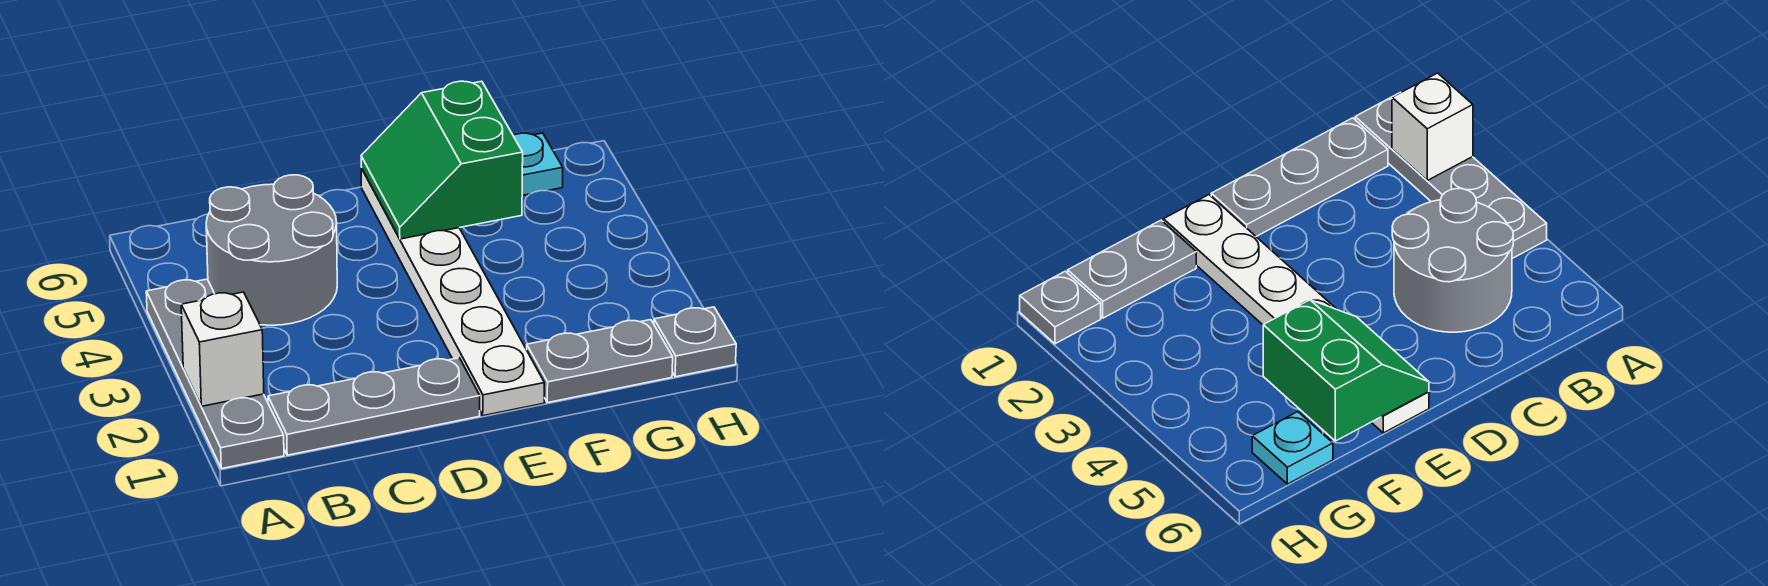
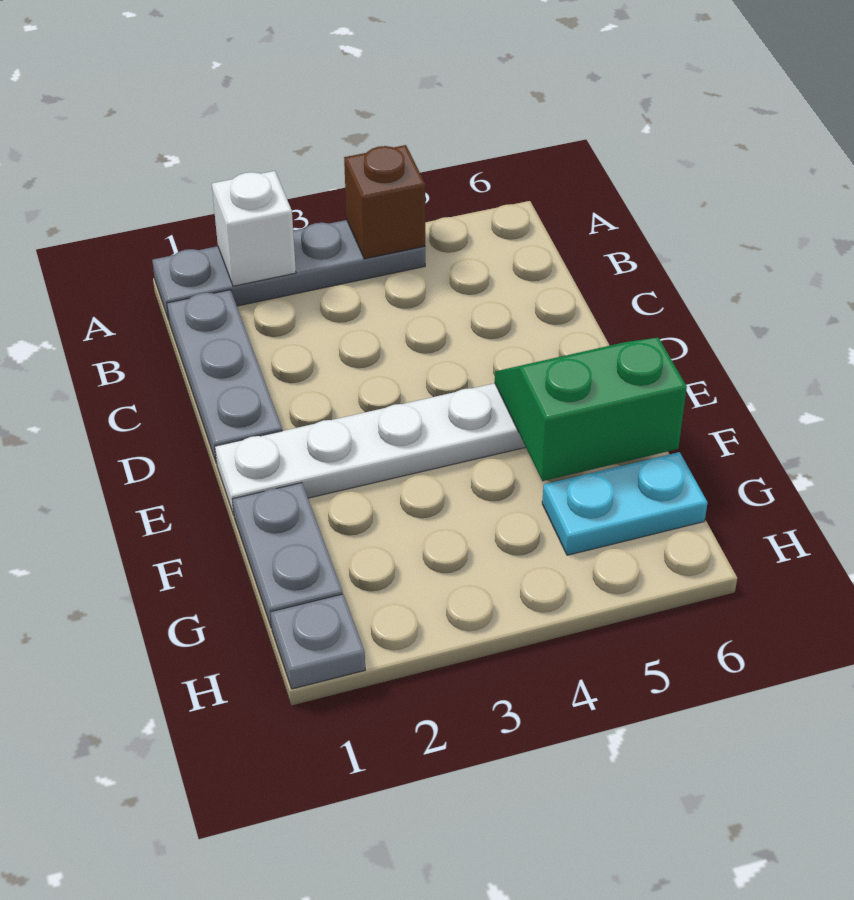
none -> brown 1x1 brick [344,145,425,259]
grey 2x2 round brick [206,175,337,325] -> none
cyan 1x1 plate [513,133,563,195] -> cyan 1x2 plate [542,452,708,555]

